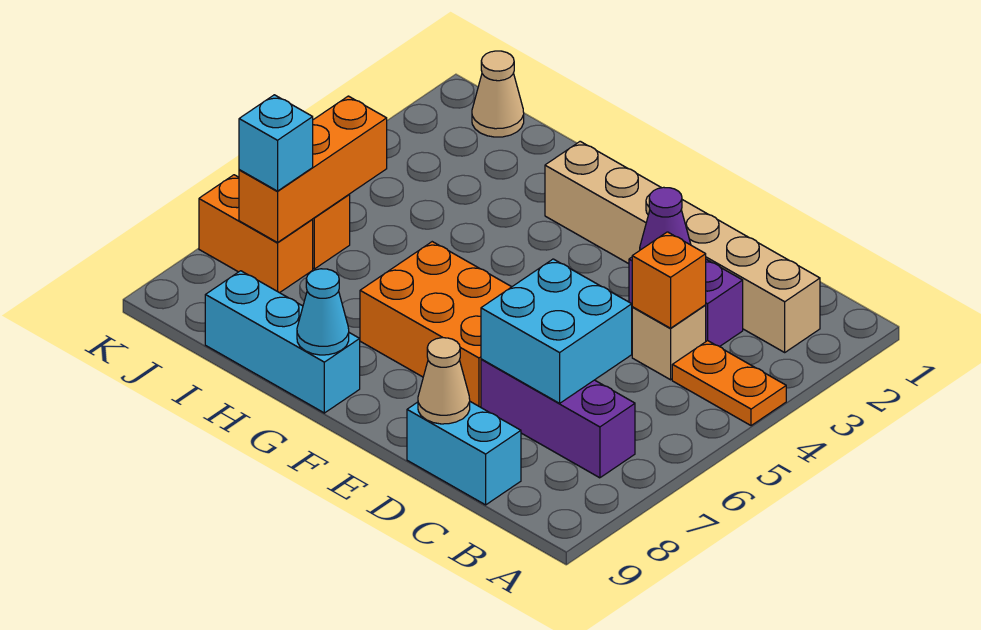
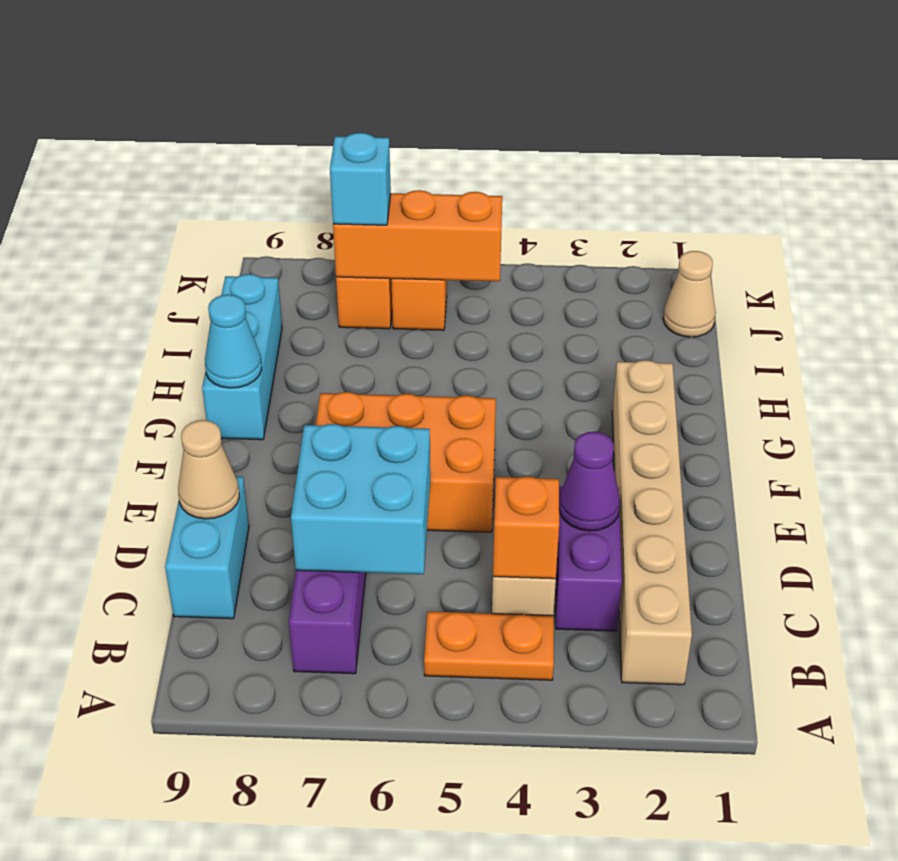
orange 1x2 plate [672,341,786,426] -> orange 1x2 plate turned to [424,611,554,680]
orange 2x3 brick [360,242,511,407] -> orange 2x3 brick turned to [316,392,496,532]

